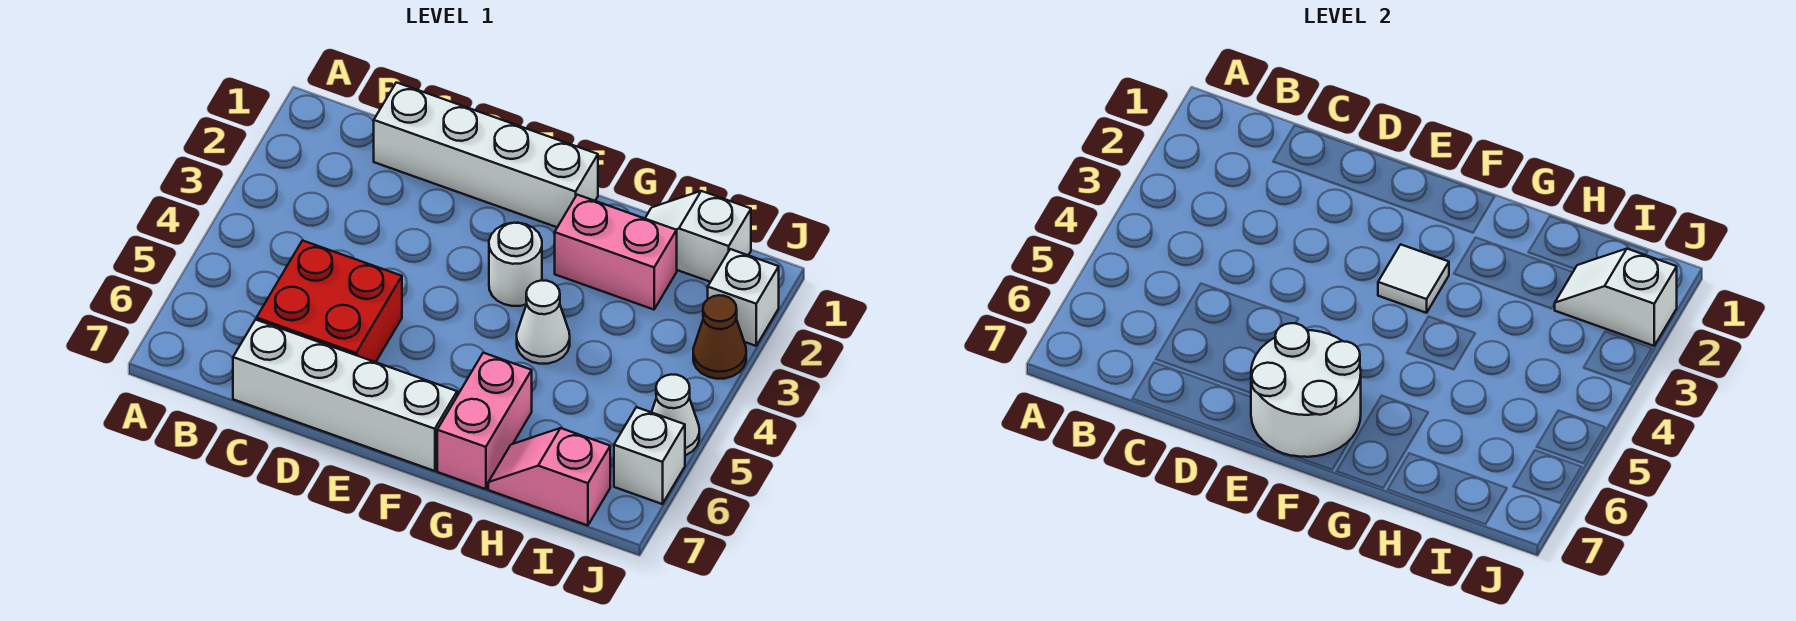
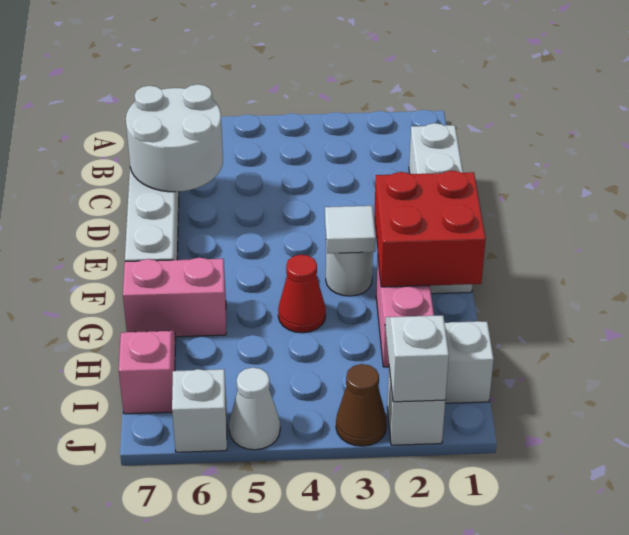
red 2x2 brick [257,241,402,362] -> red 2x2 brick moved to [374,171,486,287]
white 2x2 round brick [1251,323,1361,457] -> white 2x2 round brick moved to [126,84,223,192]
white 1x1 cone [517,280,570,364] -> red 1x1 cone [278,255,326,333]

